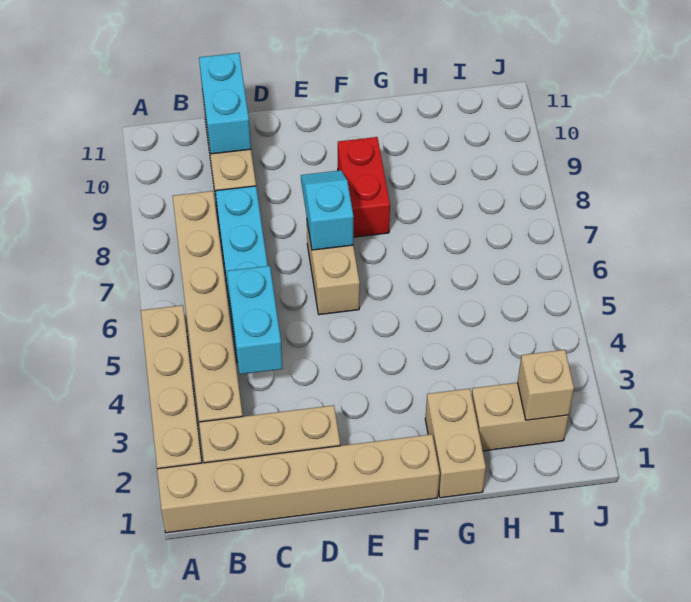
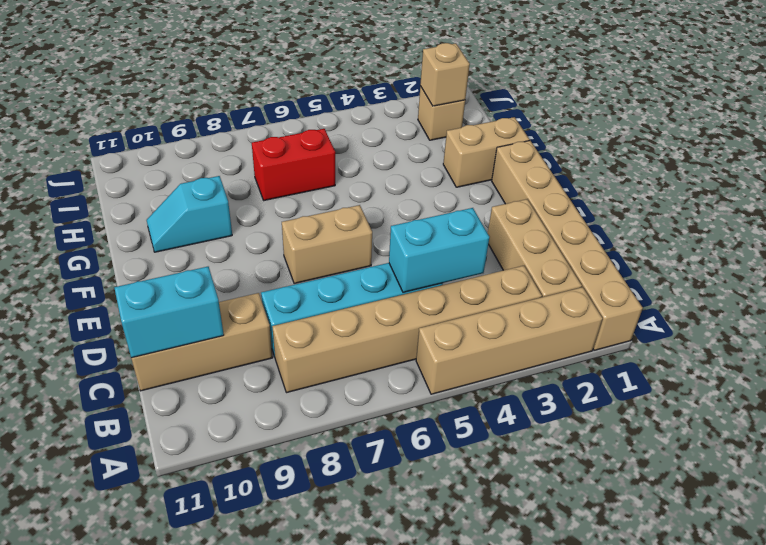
cyan 1x2 slope [301,170,354,250] -> cyan 1x2 slope moved to [147,176,232,252]
red 1x2 brick [338,137,390,237] -> red 1x2 brick moved to [252,129,335,200]
tan 1x2 brick [472,383,569,451] -> tan 1x1 brick [418,86,465,140]

